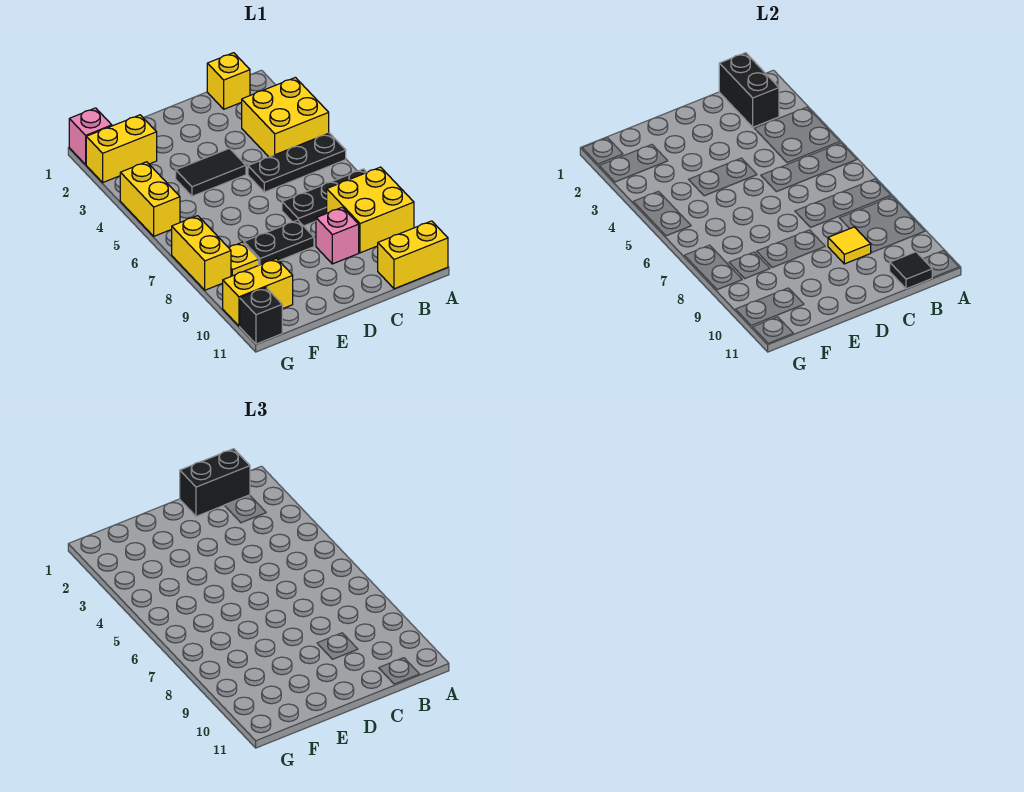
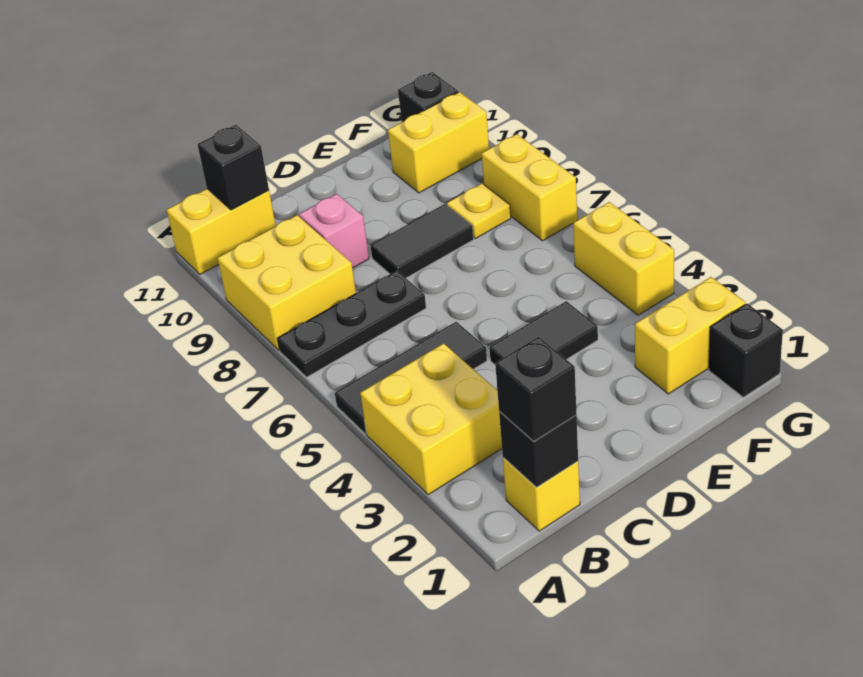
black 1x3 plate [248,133,346,192] -> black 1x3 tile [335,322,487,434]
black 1x2 brick [719,53,779,127] -> black 1x1 brick [499,412,578,487]
black 1x2 brick [180,449,250,516] -> black 1x1 brick [495,337,577,441]
black 1x1 tile [890,252,932,289] -> black 1x1 brick [197,125,269,210]
yellow 1x1 tile [828,227,871,264] -> none
black 1x2 plate [244,220,314,265] -> black 1x2 tile [370,204,474,278]
pink 1x1 brick [69,108,112,164] -> black 1x1 brick [709,304,783,397]

